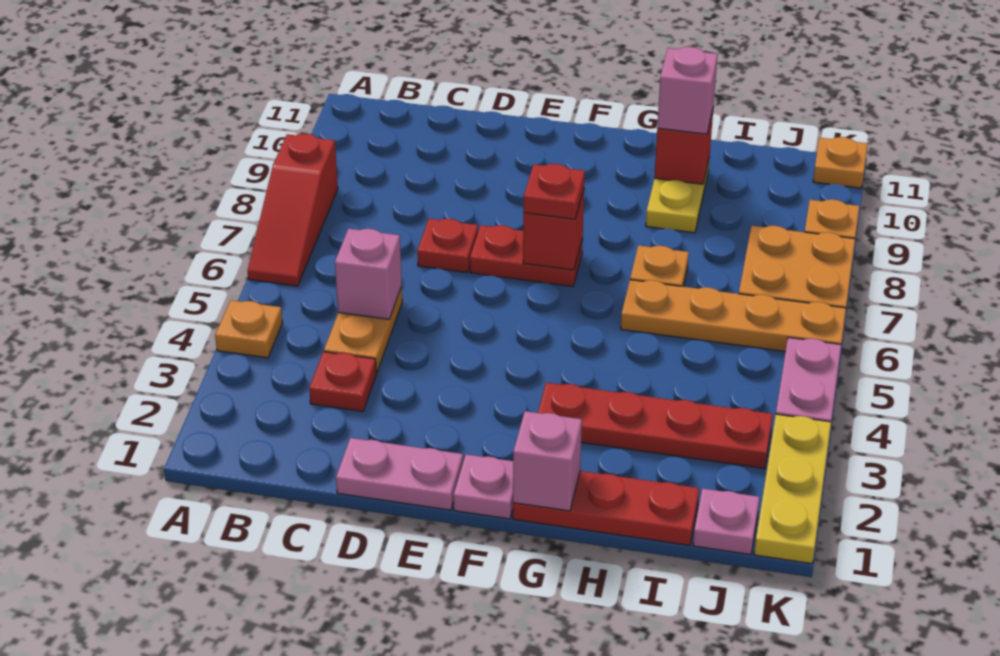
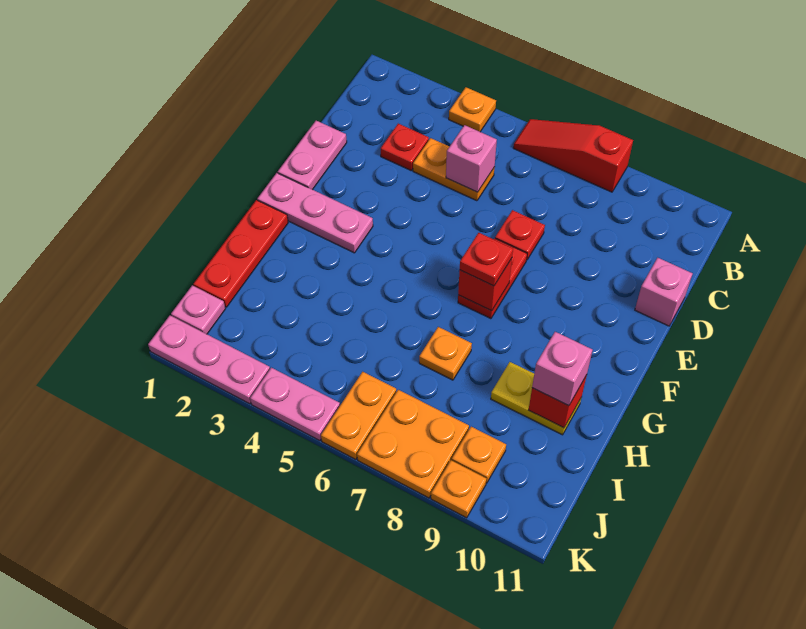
pink 1x1 plate [454,454,513,519] -> pink 1x3 plate [257,173,373,253]
pink 1x1 brick [513,411,582,511] -> pink 1x1 brick moved to [635,258,693,326]
red 1x4 plate [538,382,773,469] -> none
orange 1x4 plate [621,280,846,352] -> orange 1x2 plate [321,372,396,460]
yellow 1x3 plate [754,414,831,564] -> pink 1x3 plate [148,316,270,404]
orange 1x1 plate [813,137,868,188] -> orange 1x1 plate moved to [452,427,506,483]

